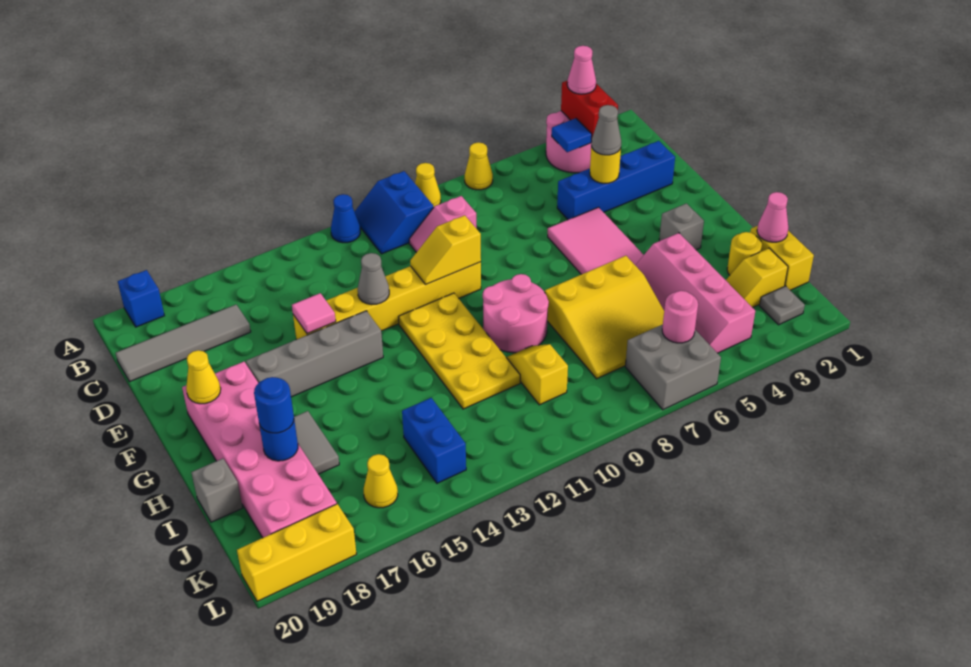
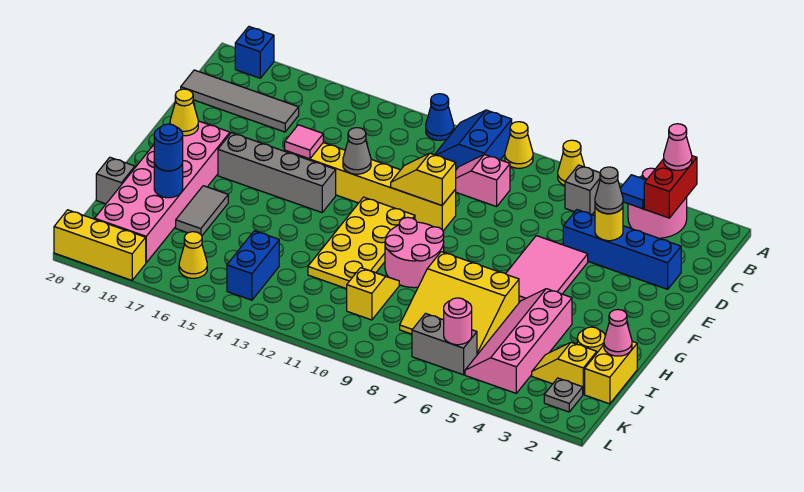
grey 1x1 brick [659,203,704,250] -> grey 1x1 brick moved to [565,165,600,215]
grey 2x2 brick [625,325,721,410] -> grey 1x2 brick [412,314,477,375]

